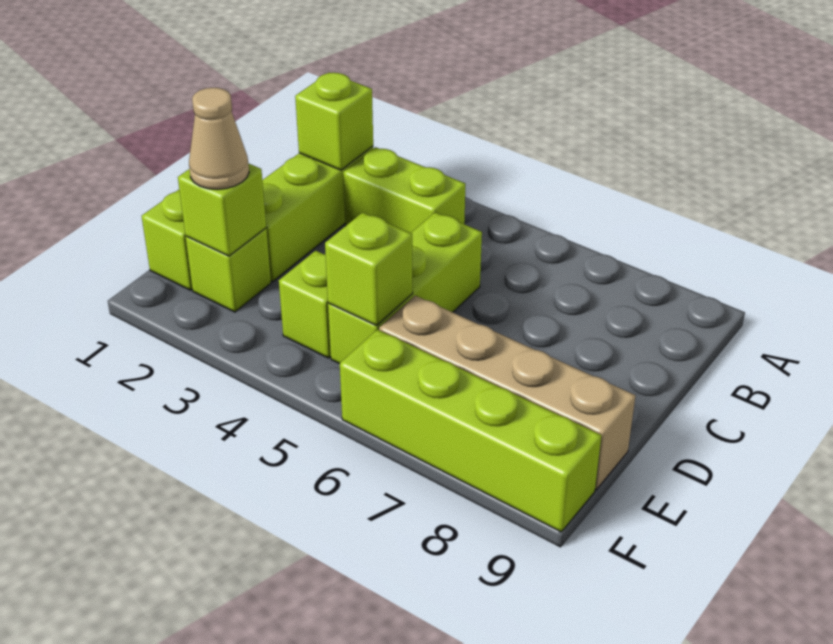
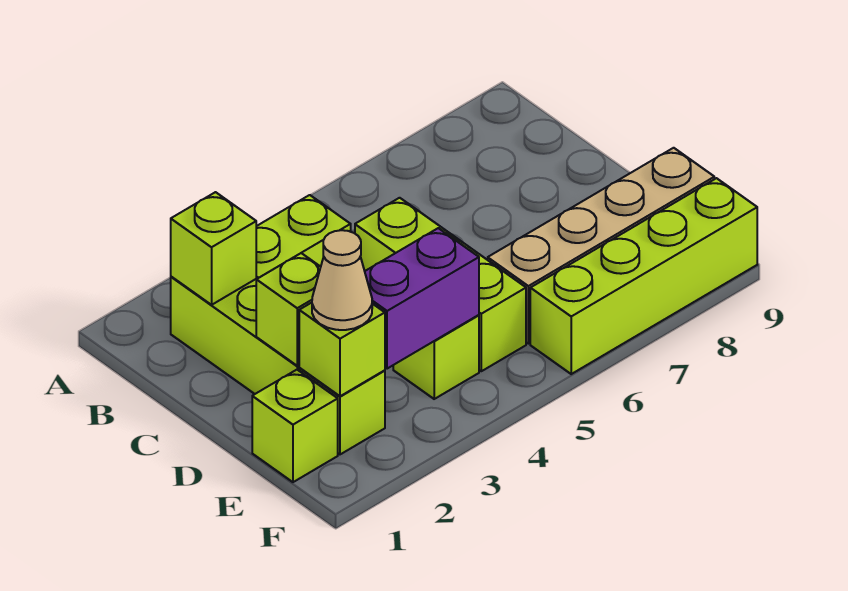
none -> purple 1x2 brick [365,228,479,369]
lime 1x1 brick [325,213,413,326] -> lime 1x1 brick moved to [256,253,321,366]

